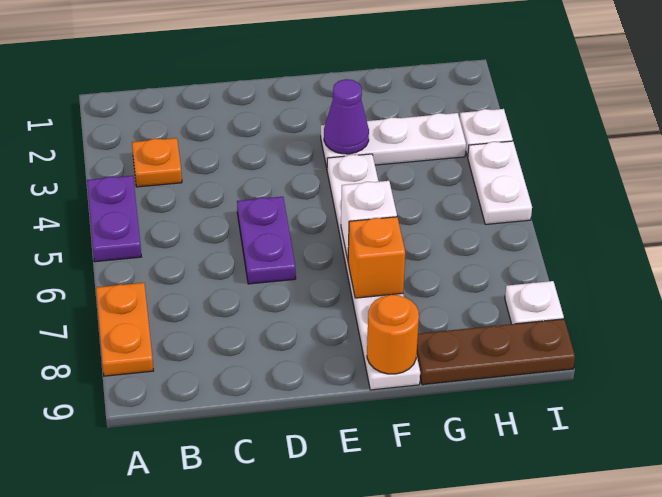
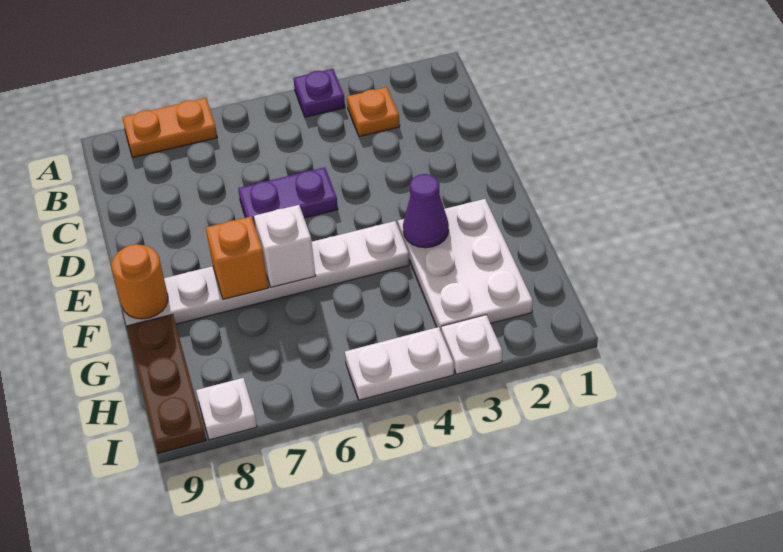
purple 1x2 plate [87,176,141,262] -> purple 1x1 plate [293,69,345,117]
white 1x3 plate [321,113,466,168] -> white 2x3 plate [398,199,533,331]

